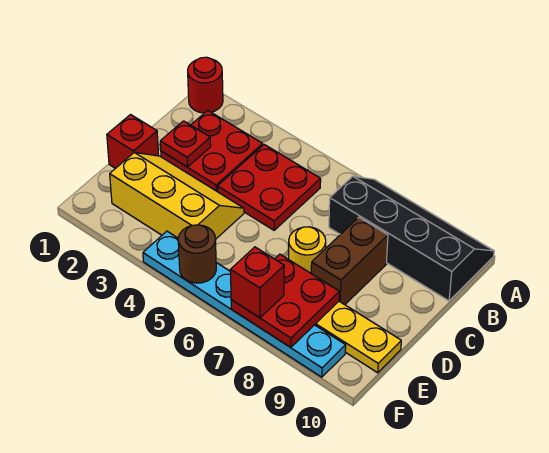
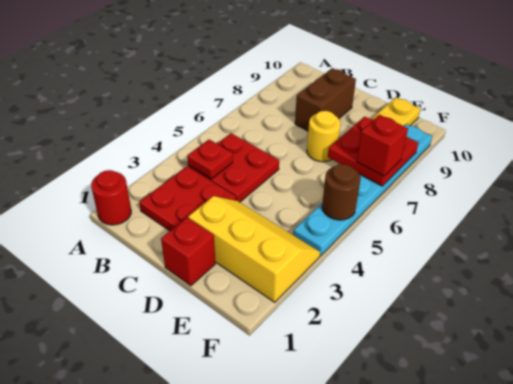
black 2x4 slope [329,176,494,301] -> none
red 1x1 plate [160,121,211,167] -> red 1x1 plate moved to [187,140,233,179]
brown 1x2 brick [311,217,388,305] -> brown 1x2 brick turned to [295,68,356,131]
yellow 2x3 slope [110,153,244,239] -> yellow 2x3 slope turned to [188,196,320,302]

